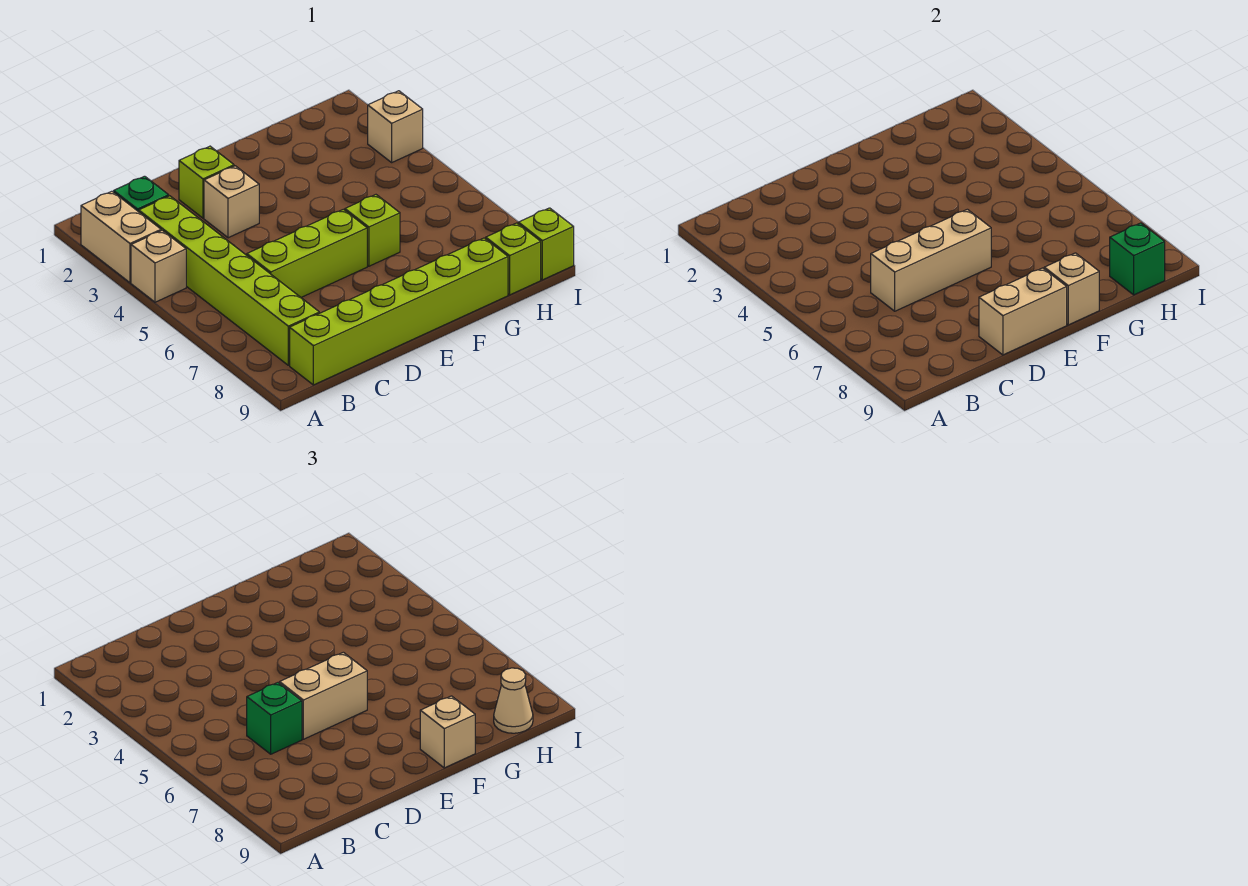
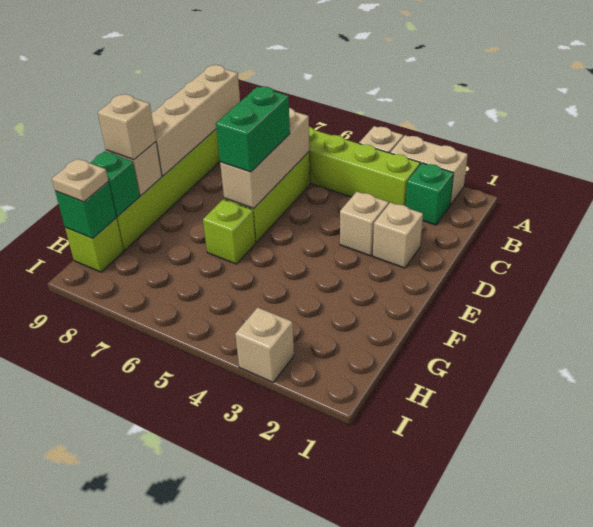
green 1x1 brick [247,683,302,754] -> green 1x1 brick moved to [91,151,140,217]
lime 1x1 brick [179,146,234,218] -> tan 1x1 brick [373,203,423,268]
tan 1x2 brick [280,652,367,739] -> green 1x2 brick [216,87,290,172]
tan 1x2 brick [979,268,1067,355] -> tan 1x4 brick [151,65,240,176]
tan 1x1 cone [494,668,533,733] -> tan 1x1 plate [52,159,108,202]
lime 1x1 brick [518,208,574,280] -> none

